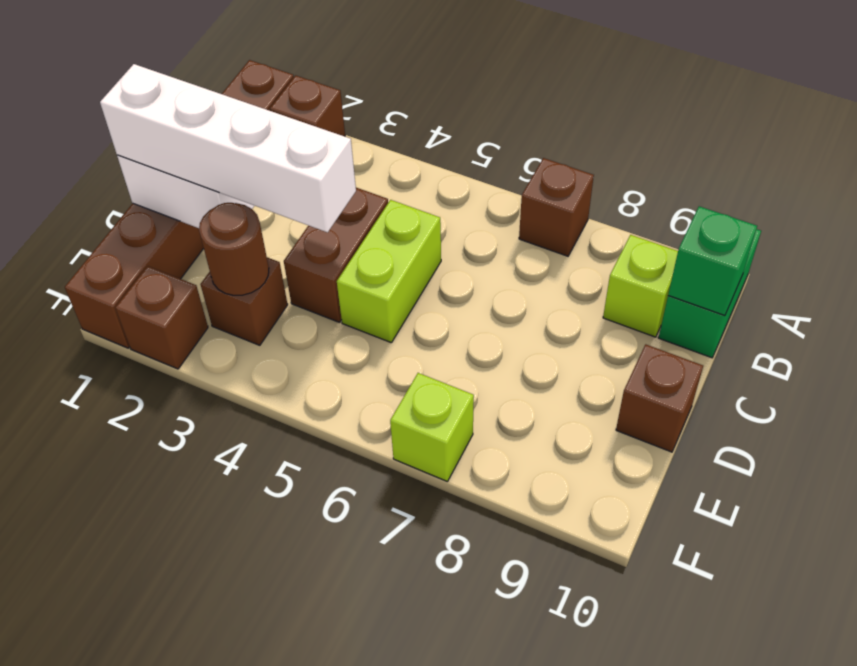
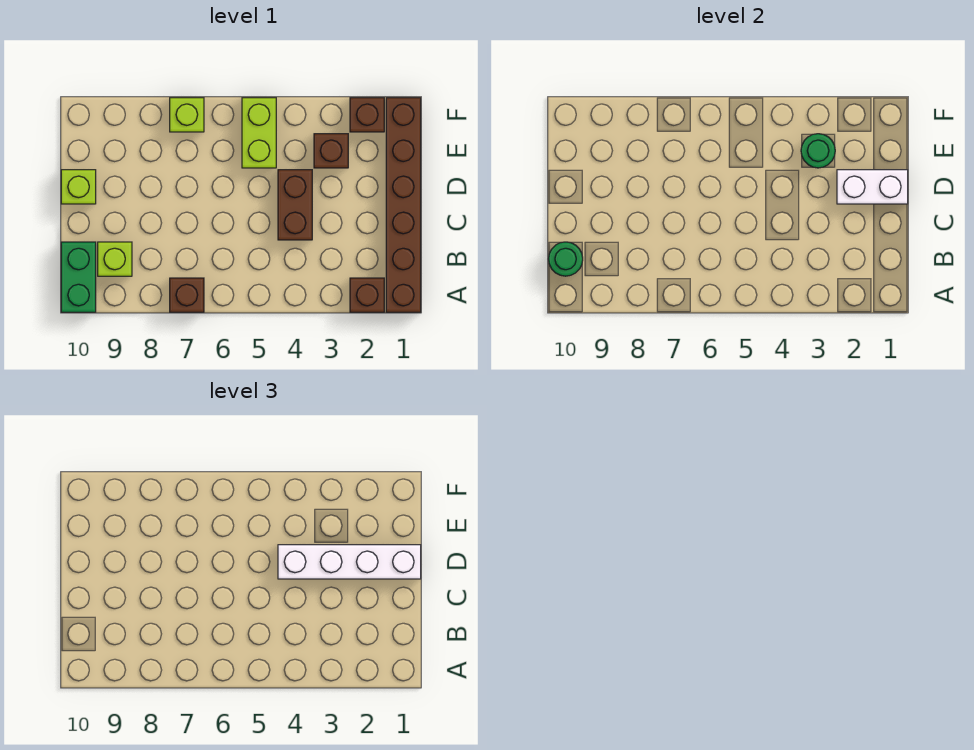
green 1x1 brick [668,206,757,316] -> green 1x1 round brick [549,242,583,276]
lime 1x2 brick [337,200,441,343] -> lime 1x2 brick moved to [242,98,276,168]
brown 1x1 brick [616,344,703,452] -> lime 1x1 brick [61,170,96,204]
brown 1x1 round brick [199,203,269,295] -> green 1x1 round brick [801,134,835,168]

